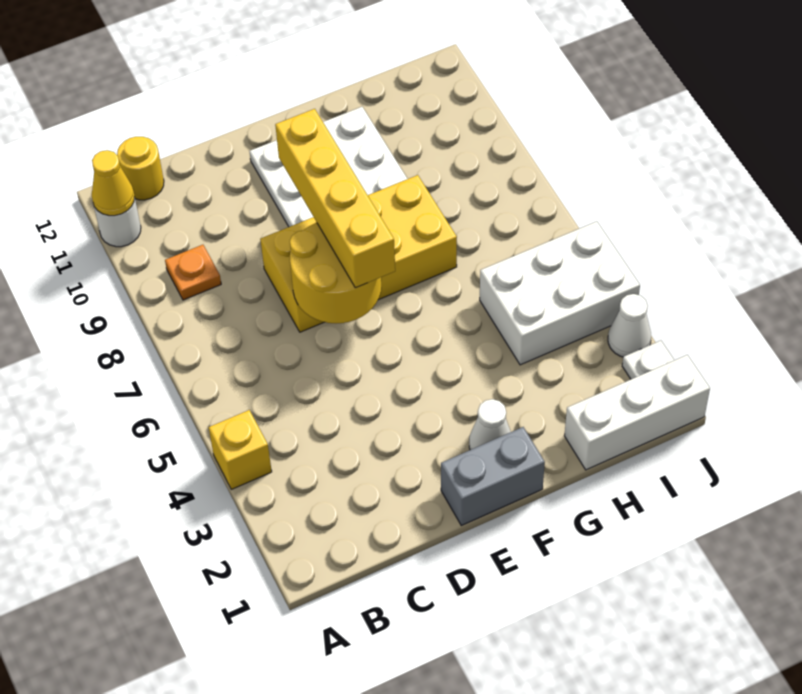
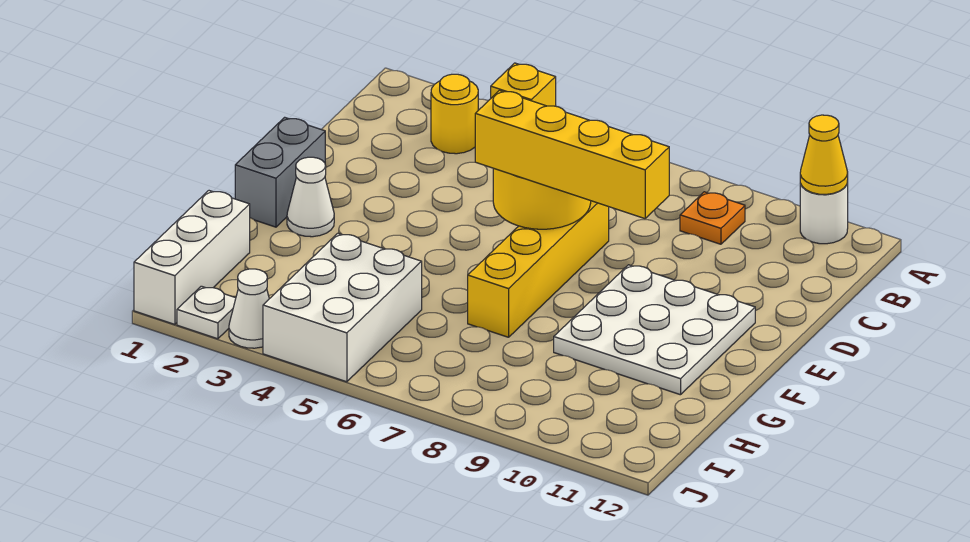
yellow 1x1 round brick [117,137,164,200] -> yellow 1x1 round brick moved to [431,74,478,154]
yellow 2x4 brick [260,175,457,332] -> yellow 1x4 brick [468,201,609,337]

